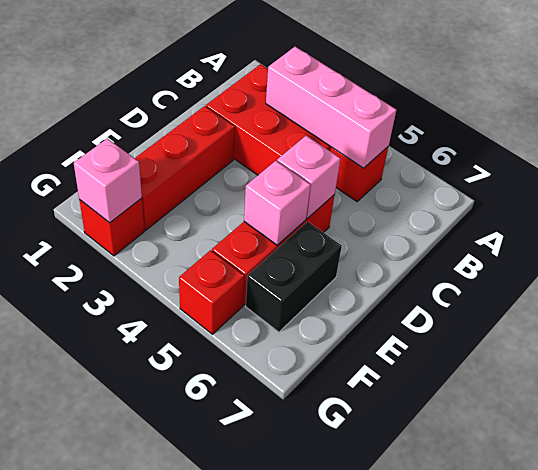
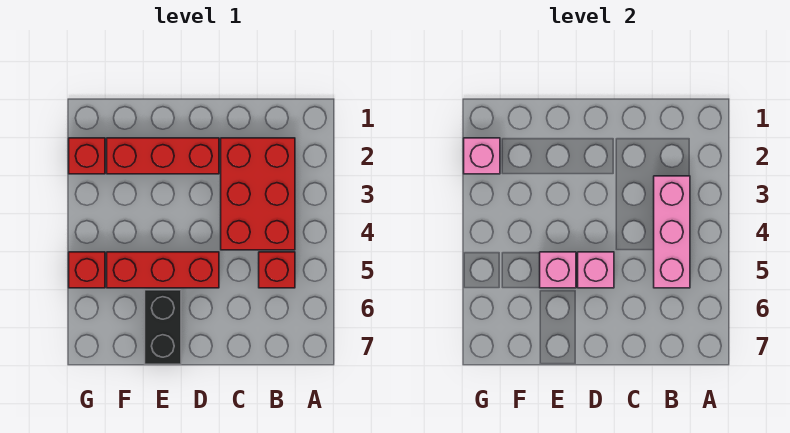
black 1x2 brick [246,222,342,332] -> black 1x2 brick turned to [145,290,181,364]

